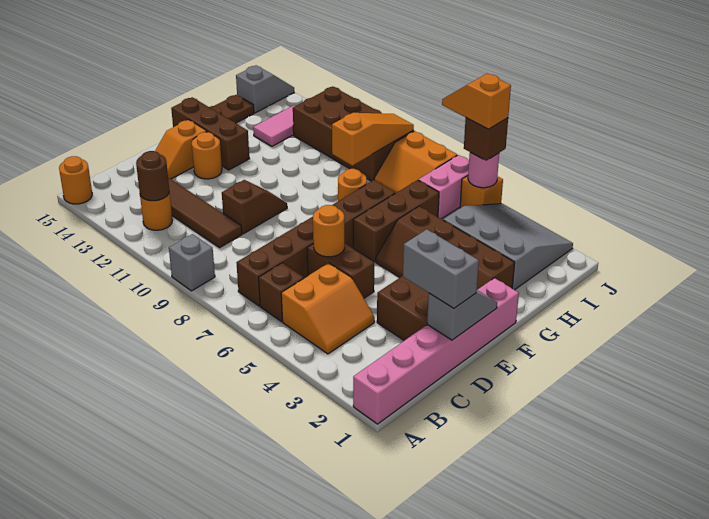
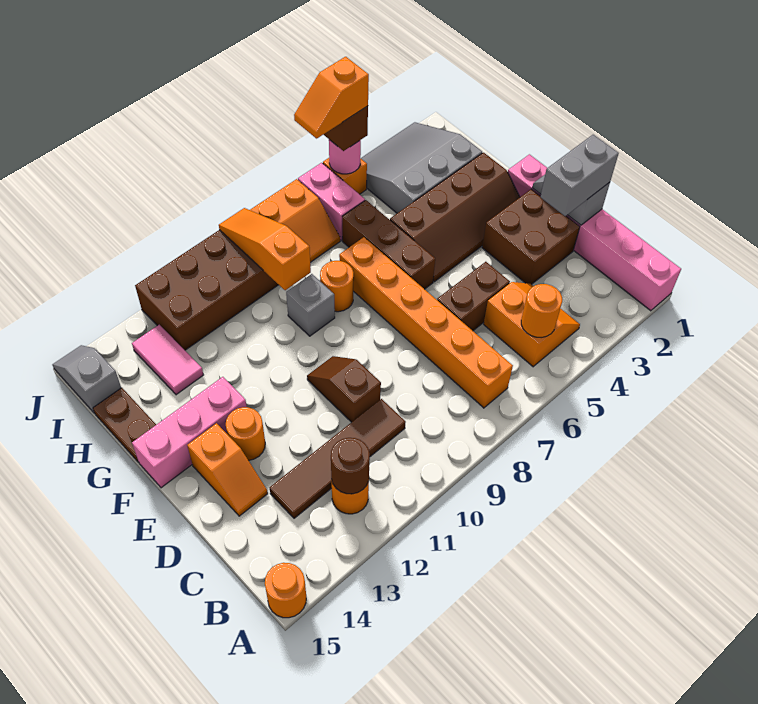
grey 1x1 brick [169,234,215,291] -> grey 1x1 brick moved to [286,274,335,336]
brown 1x1 brick [259,263,304,322] -> none
brown 1x6 brick [236,180,395,306] -> orange 1x6 brick [339,237,513,408]
orange 1x1 round brick [313,205,344,257] -> orange 1x1 round brick moved to [521,284,562,338]
brown 1x3 brick [171,97,250,170] -> pink 1x3 brick [132,377,247,488]

